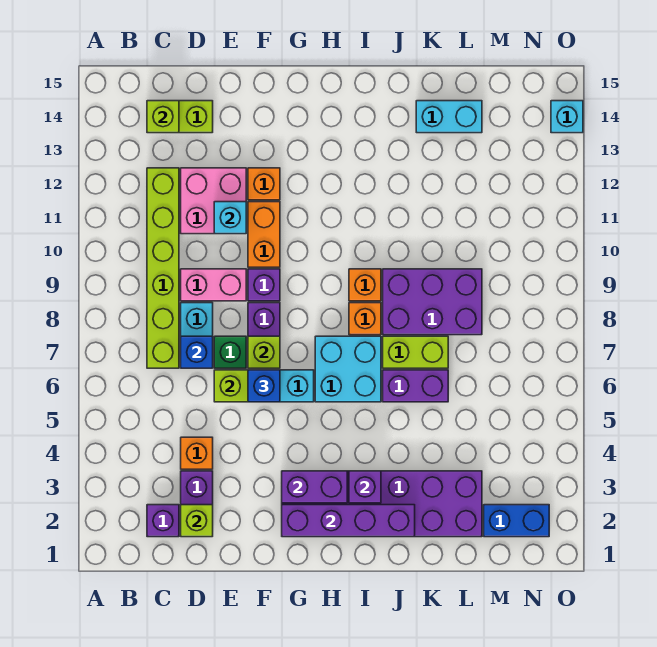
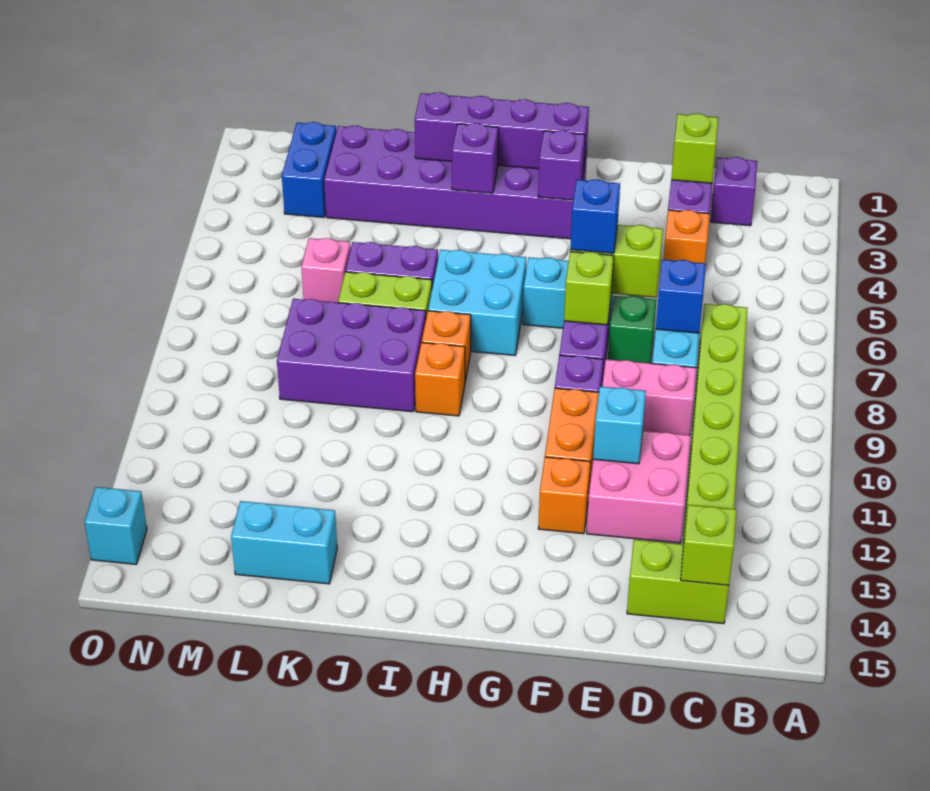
purple 1x2 brick [282,471,347,503] -> purple 1x1 brick [538,130,585,200]
none -> pink 1x1 brick [301,238,351,303]
blue 1x2 brick [484,505,549,537] -> blue 1x2 brick turned to [282,122,336,217]

